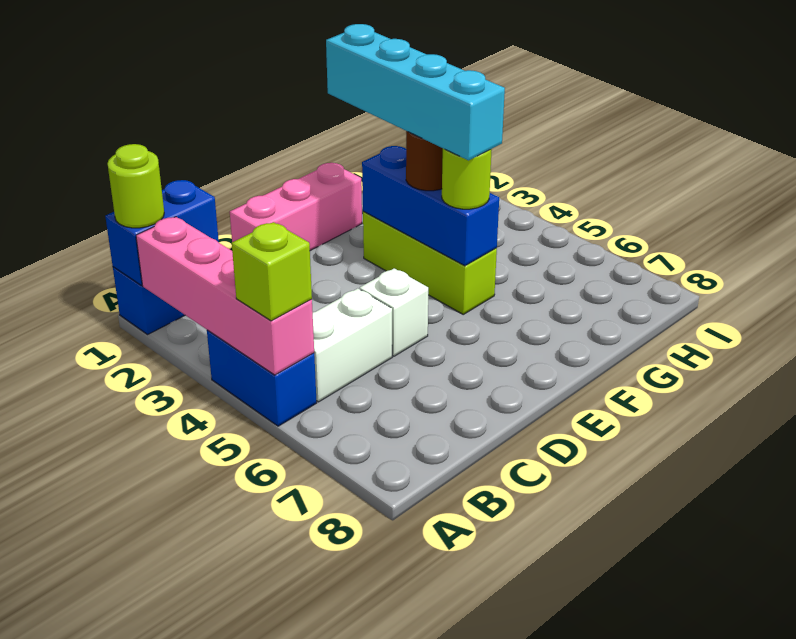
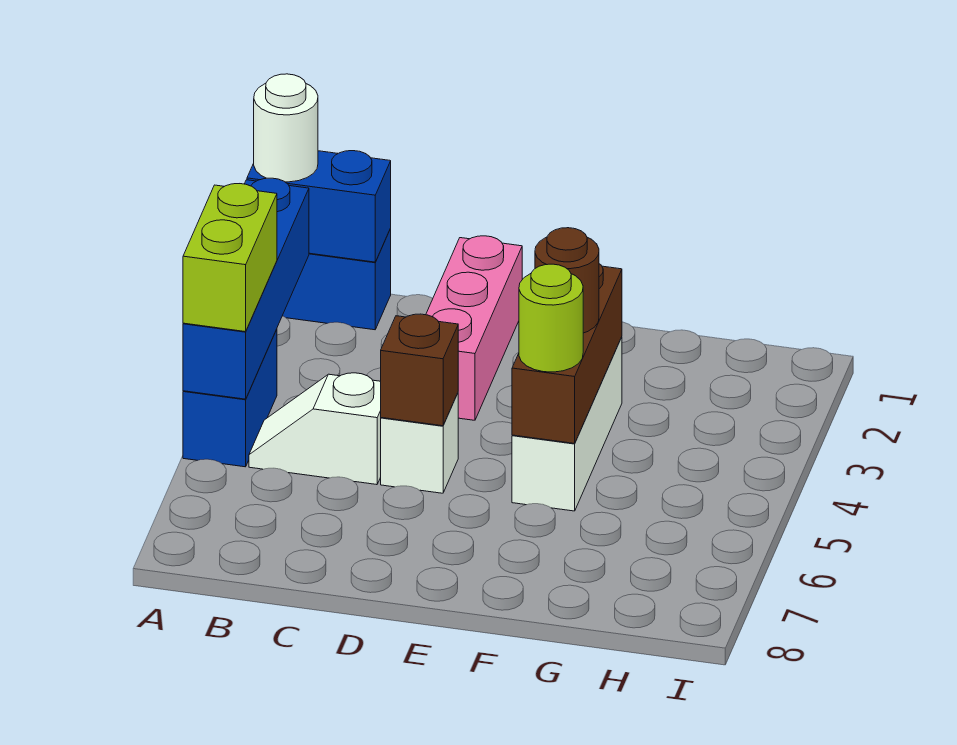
lime 1x1 round brick [107,144,164,228] -> white 1x1 round brick [254,74,318,182]
pink 1x4 brick [136,217,314,375] -> blue 1x4 brick [183,178,309,399]
lime 1x1 brick [232,222,312,321] -> lime 1x2 brick [183,184,277,332]
white 1x2 brick [313,288,392,402] -> white 1x2 slope [249,373,381,485]
pink 1x3 brick [230,163,362,251] -> pink 1x3 brick turned to [426,236,522,420]
none -> brown 1x1 brick [381,314,458,426]
cyan 1x4 brick [326,24,505,160] -> none
lime 1x3 brick [363,211,497,314] -> white 1x3 brick [512,337,622,511]
blue 1x3 brick [362,146,499,266] -> brown 1x3 brick [512,264,622,443]

